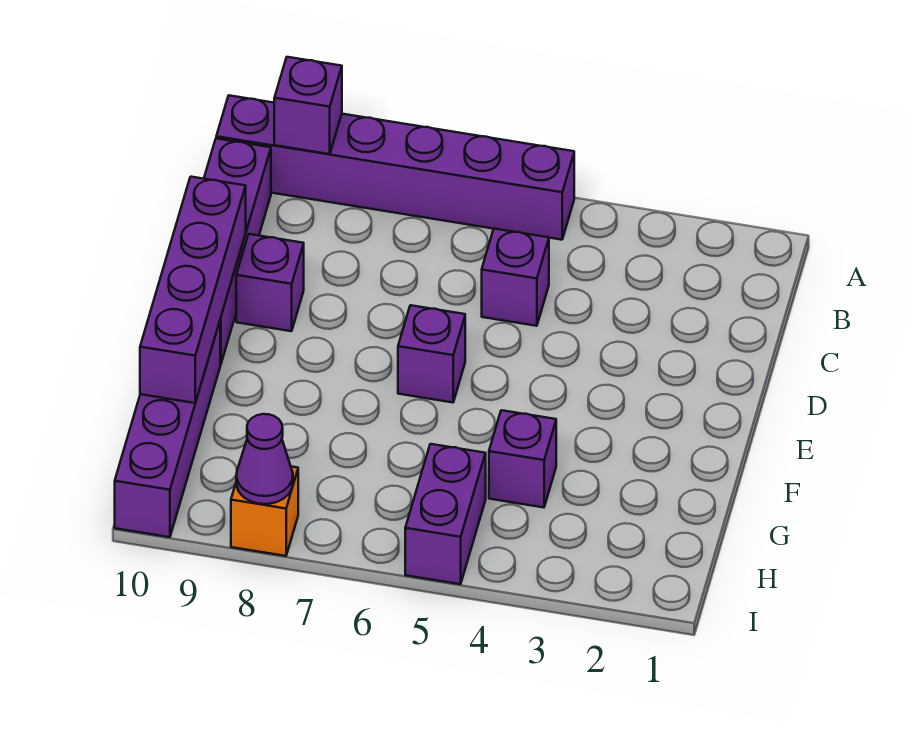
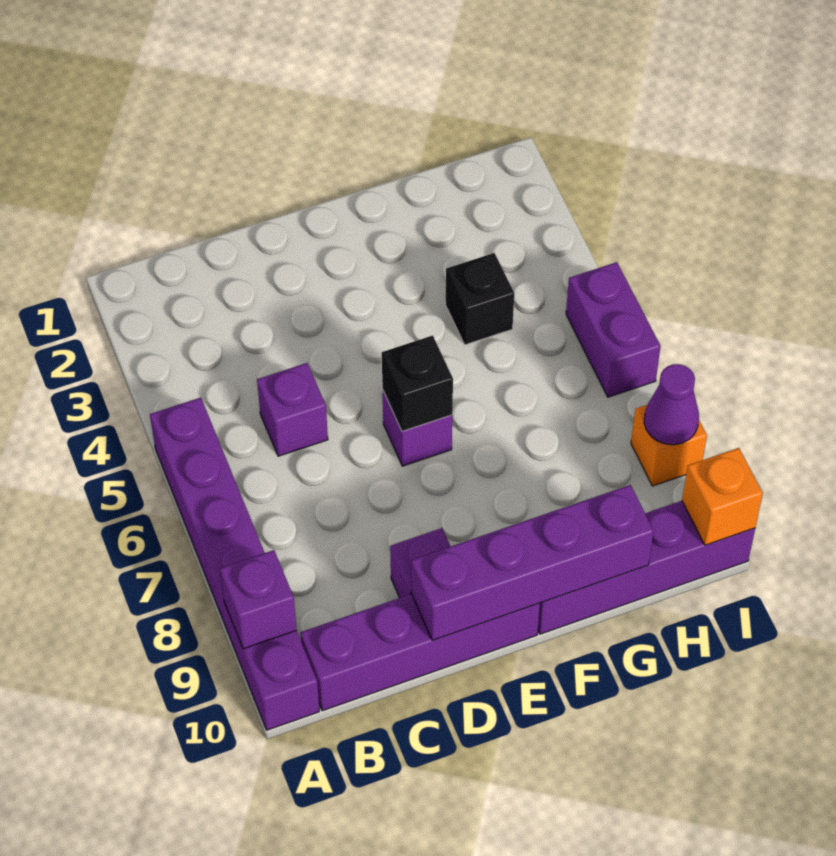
none -> black 1x1 brick [382,336,453,431]
purple 1x1 brick [489,410,556,508] -> black 1x1 brick [446,253,514,345]
purple 1x2 brick [405,444,486,584] -> purple 1x2 brick turned to [566,262,661,397]
none -> orange 1x1 brick [682,448,763,545]

